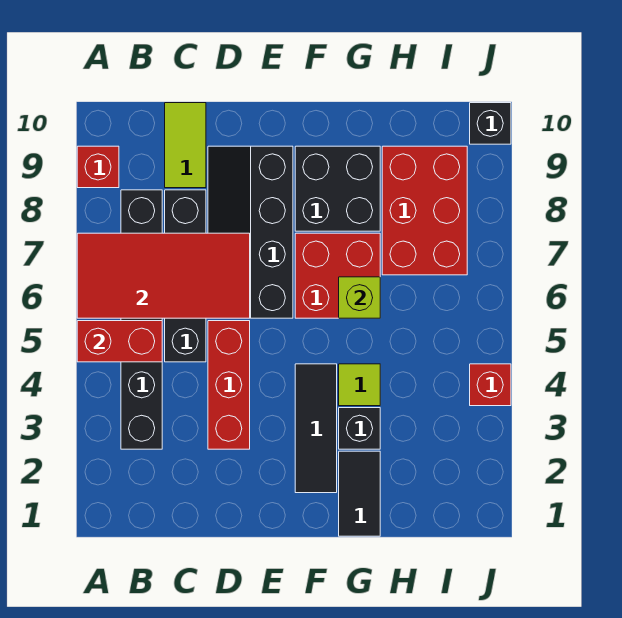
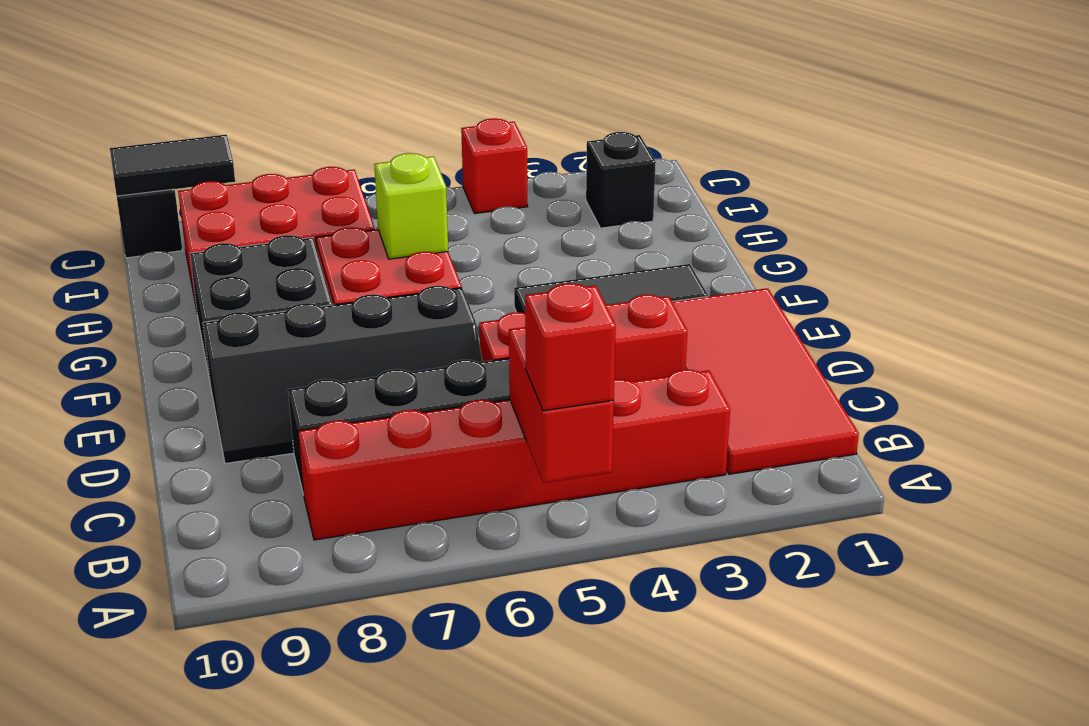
red 2x4 tile [77,233,250,318] -> red 2x4 tile moved to [672,288,859,474]
red 1x1 brick [77,146,119,188] -> red 1x1 brick moved to [525,283,616,411]
black 1x6 brick [121,190,162,449] -> red 1x6 brick [298,370,730,540]
lime 1x2 tile [165,103,206,188] -> none
black 1x2 tile [339,451,380,536] -> black 1x2 tile moved to [110,135,235,196]
black 1x1 brick [339,408,380,449] -> black 1x1 brick moved to [586,132,656,228]
lime 1x1 tile [339,364,380,406] -> none

